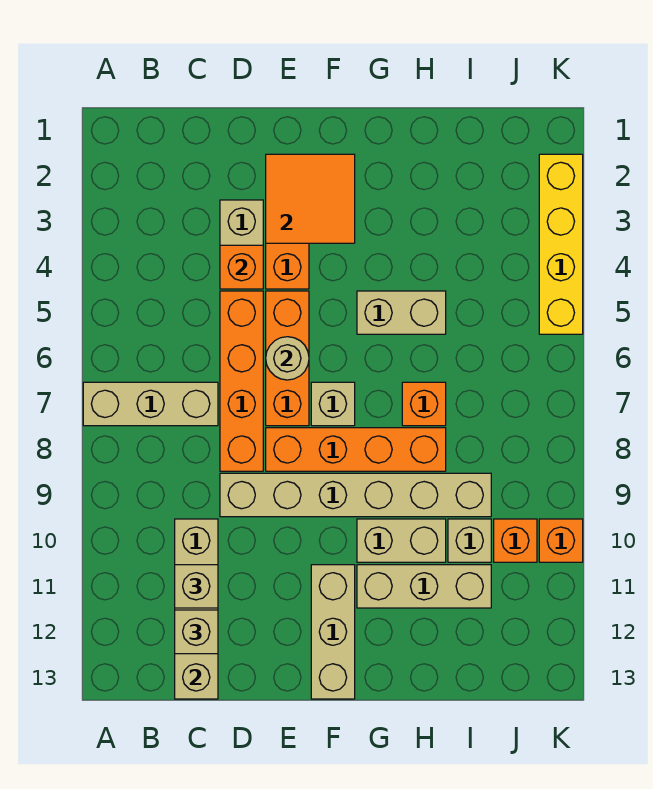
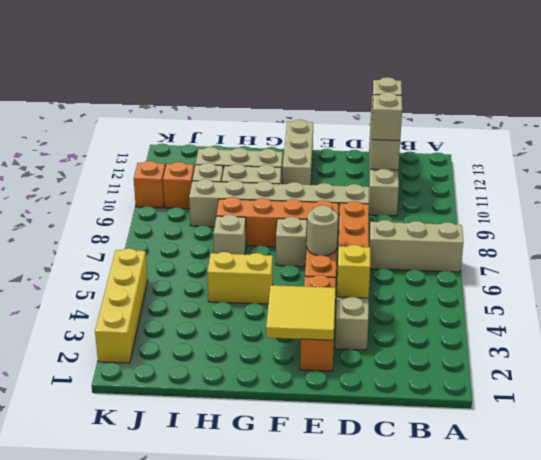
orange 1x1 brick [220,245,263,289] -> yellow 1x1 brick [337,245,370,298]
orange 2x2 tile [266,154,355,243] -> yellow 2x2 tile [266,285,336,340]
tan 1x2 brick [357,291,446,334] -> yellow 1x2 brick [208,252,273,304]
orange 1x1 brick [402,382,446,426] -> tan 1x1 brick [214,215,246,255]

